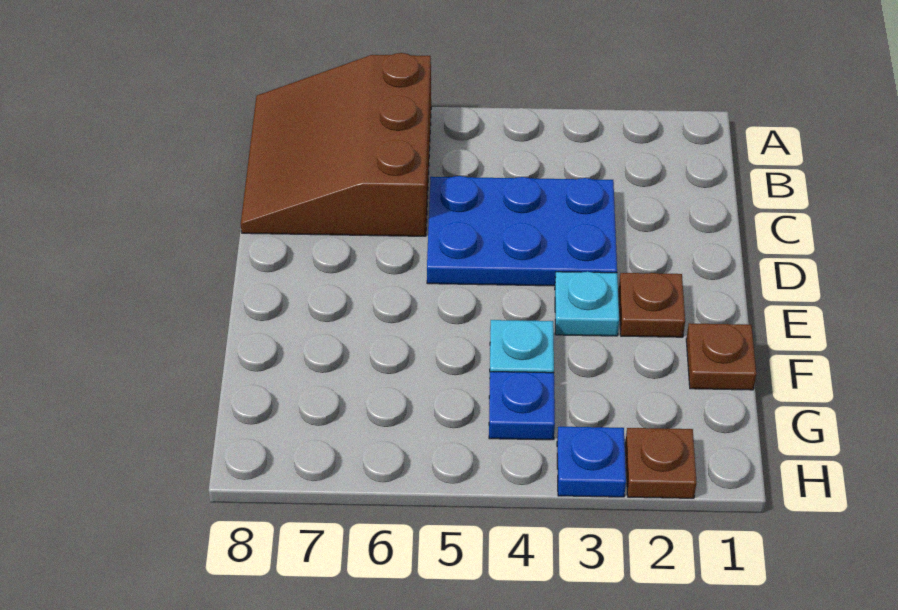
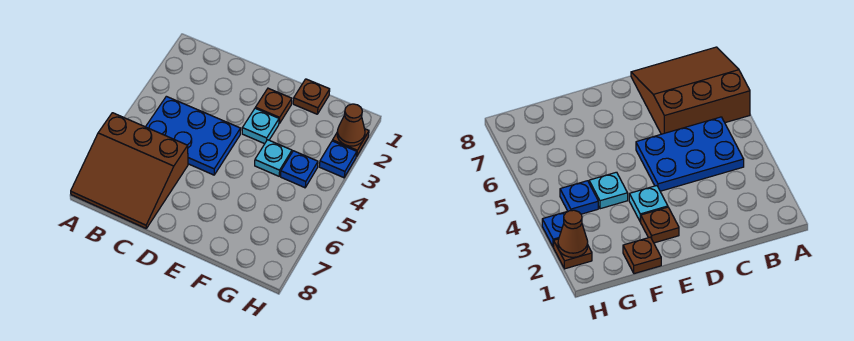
blue 2x3 plate [427,176,617,286] -> blue 2x3 plate turned to [146,96,241,175]
none -> brown 1x1 cone [337,104,365,146]

